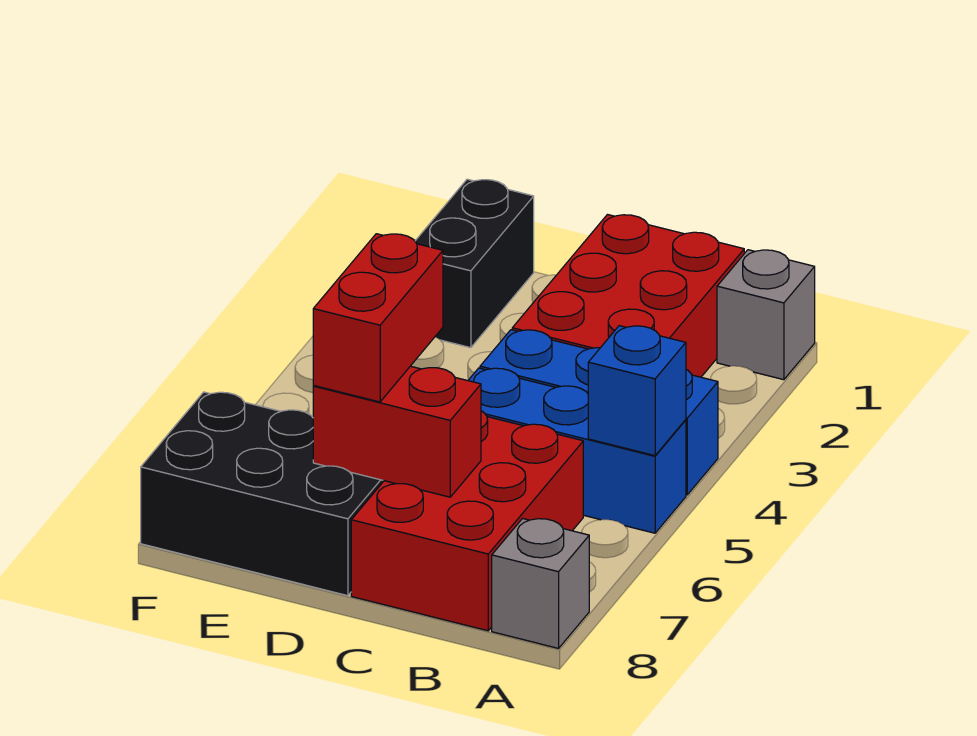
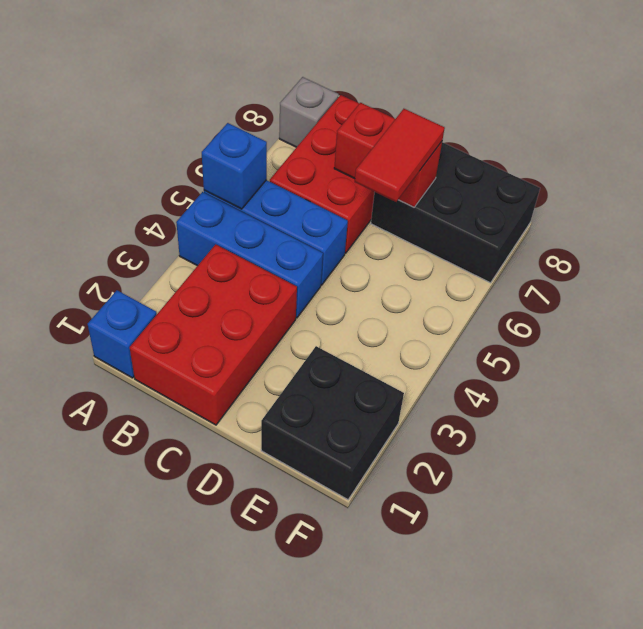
grey 1x1 brick [717,250,815,380] -> blue 1x1 brick [88,290,157,378]
red 1x2 brick [313,234,443,402] -> red 1x2 tile [355,109,445,202]
black 1x2 brick [415,179,534,348] -> black 2x2 brick [261,346,404,499]

